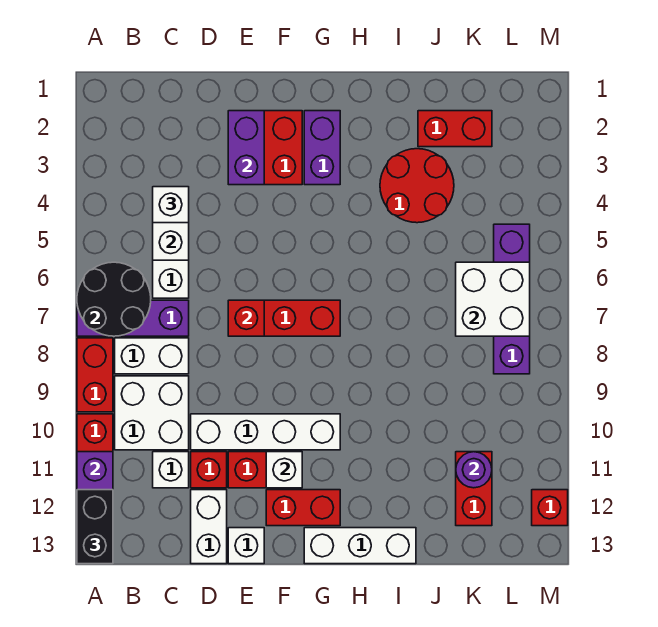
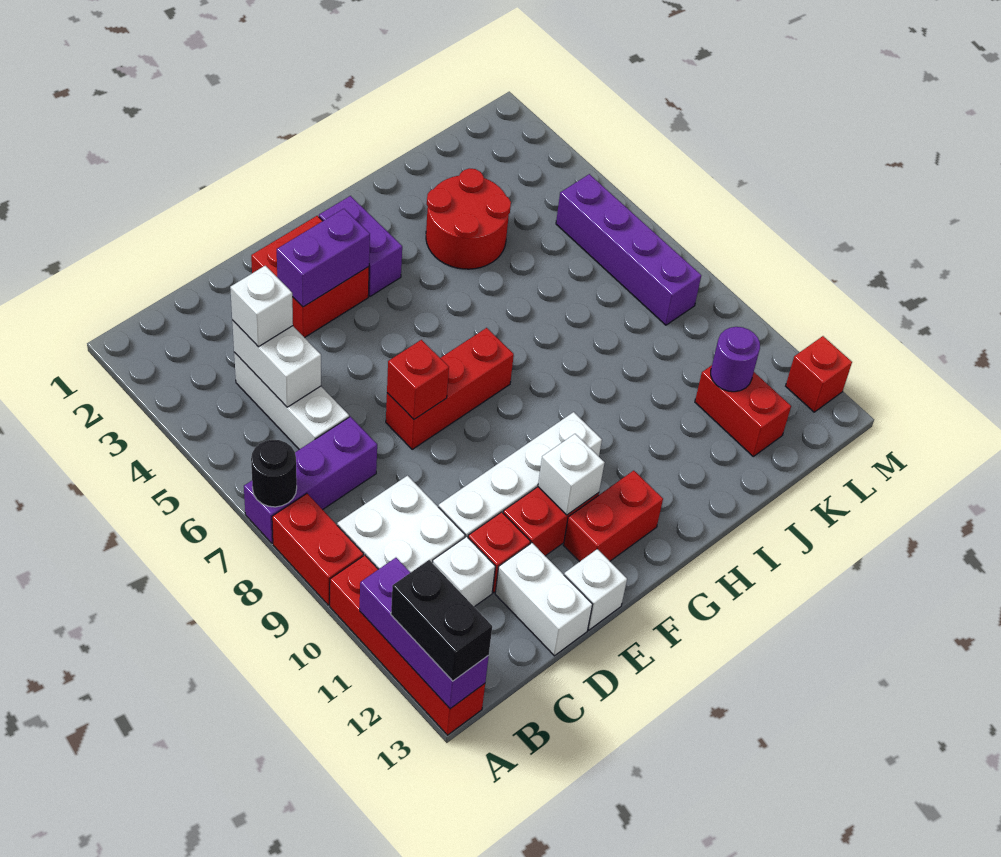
black 2x2 round brick [77,262,151,336] -> black 1x1 round brick [251,440,297,507]
white 1x2 brick [115,338,189,374] -> none
purple 1x2 brick [228,111,264,185] -> purple 1x2 brick turned to [277,209,370,307]
white 1x3 brick [304,528,416,564] -> none
red 1x2 brick [418,111,492,147] -> none
white 2x2 brick [456,262,530,336] -> none

